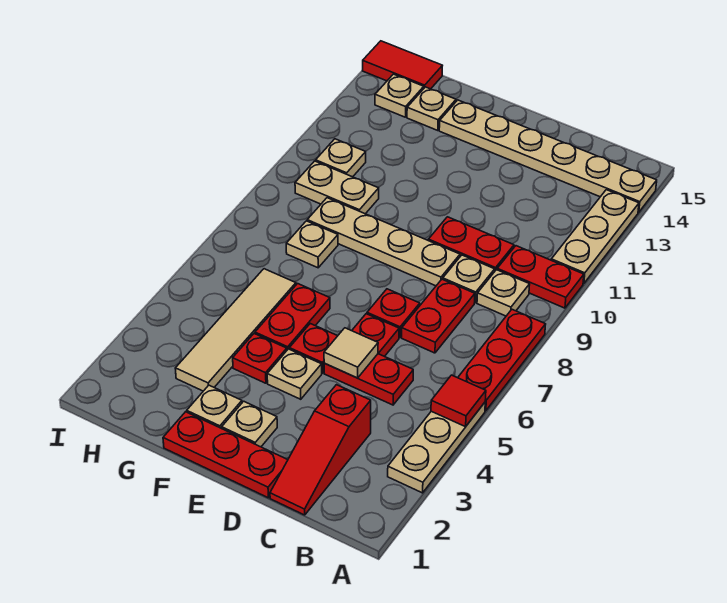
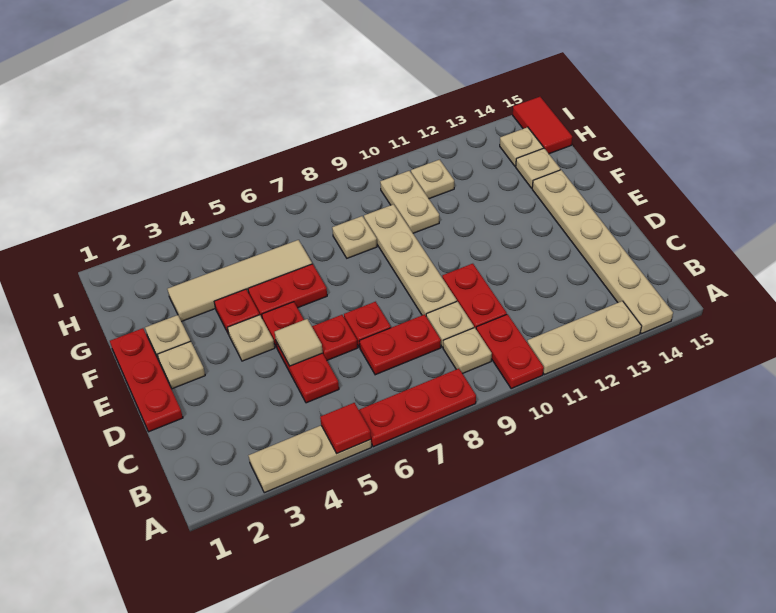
red 1x3 slope [270,385,371,515] -> none

